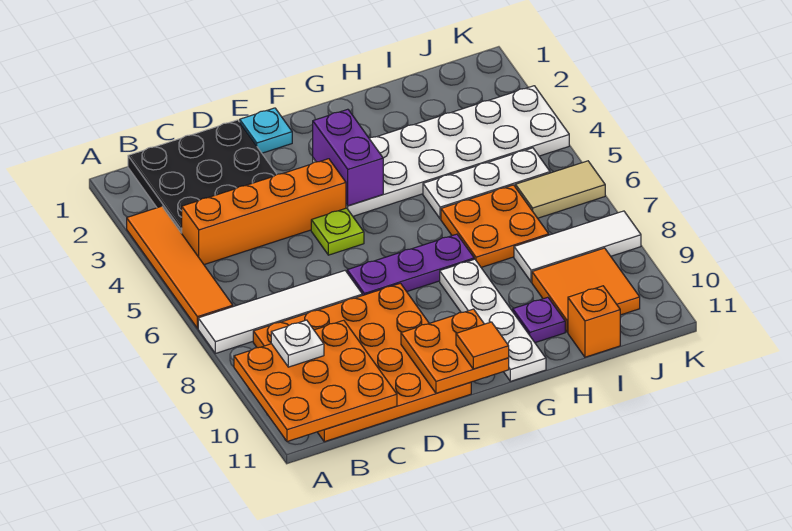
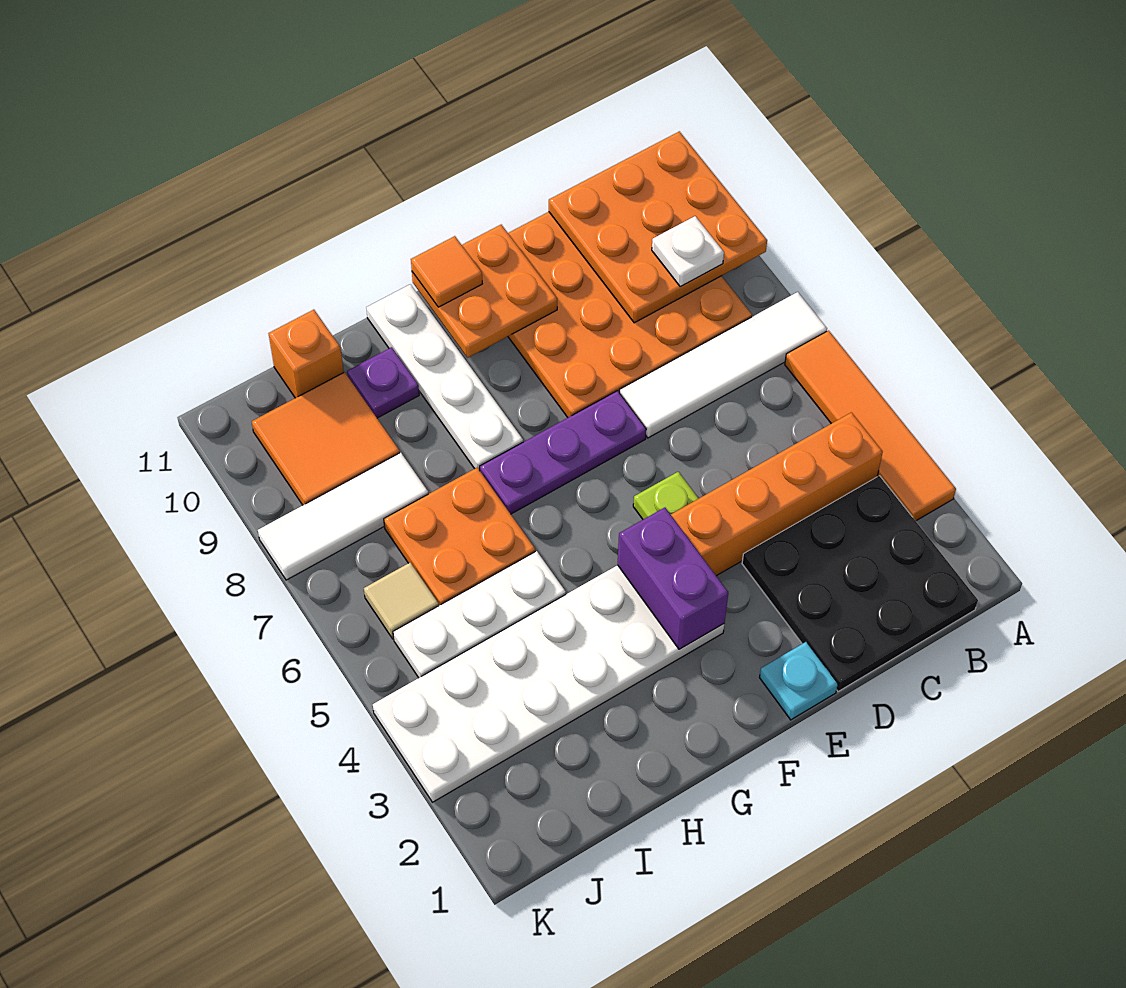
tan 1x2 tile [515,161,605,218] -> tan 1x1 tile [364,563,439,639]

